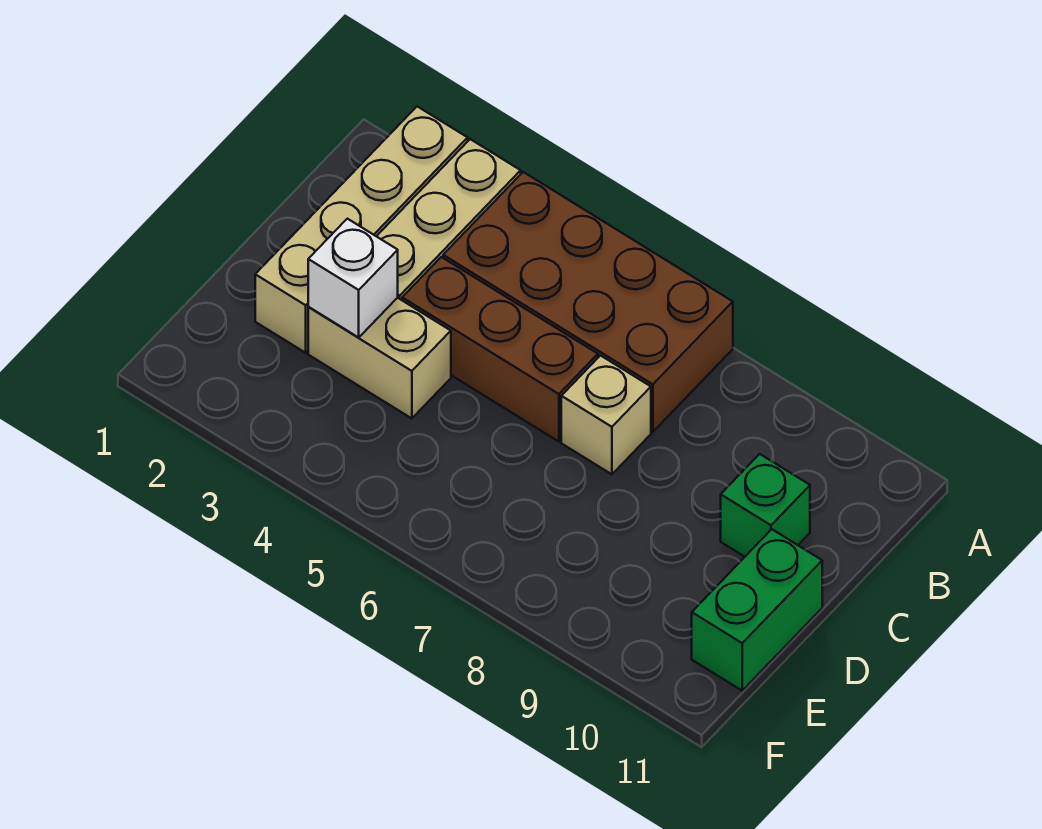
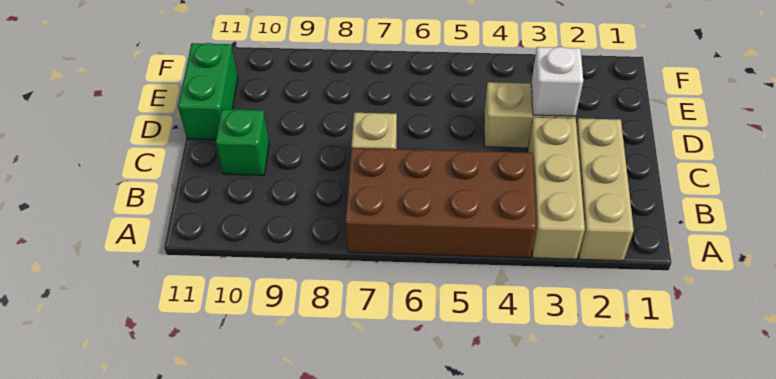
tan 1x4 brick [255,106,468,353] -> tan 1x3 brick [576,118,634,261]
brown 1x3 brick [402,257,598,442] -> none

